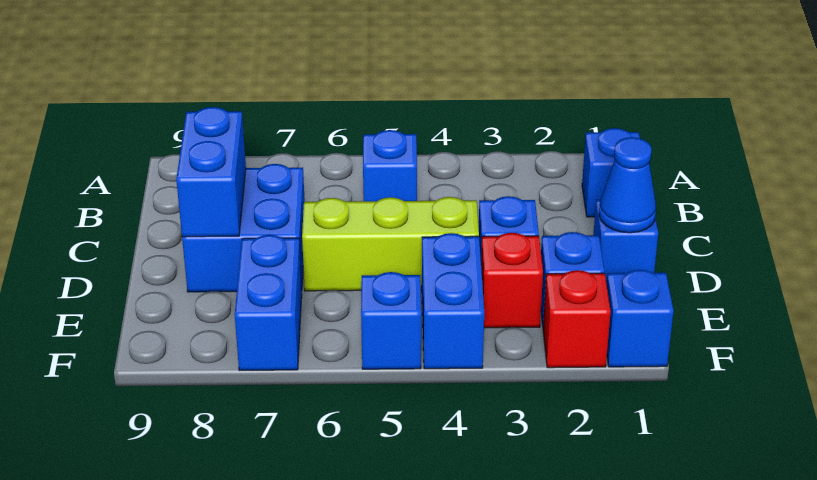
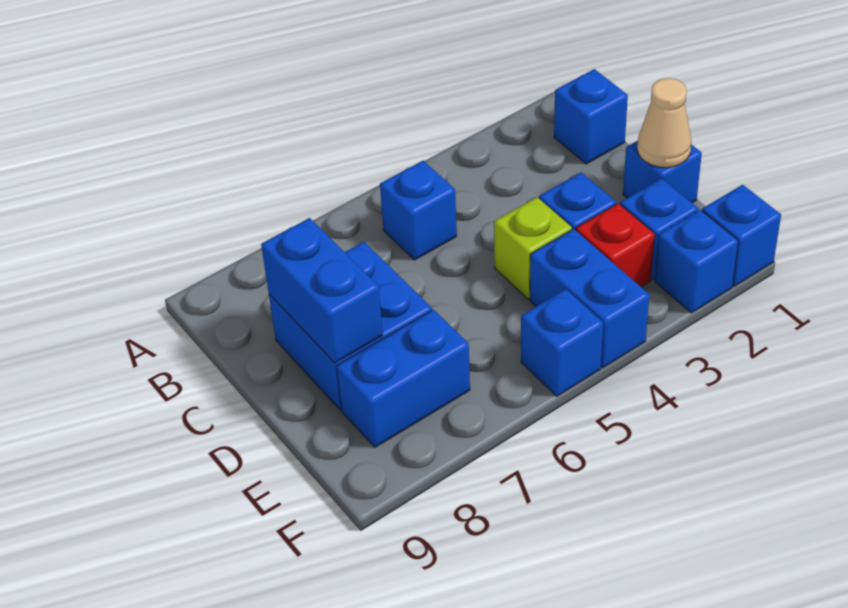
blue 1x1 cone [599,137,656,233] -> tan 1x1 cone [637,78,691,168]
lime 1x3 brick [302,197,479,291] -> lime 1x1 brick [494,197,572,299]
blue 1x2 brick [235,235,302,370] -> blue 1x2 brick turned to [337,310,470,447]
red 1x1 brick [543,270,611,368] -> blue 1x1 brick [655,210,738,313]

